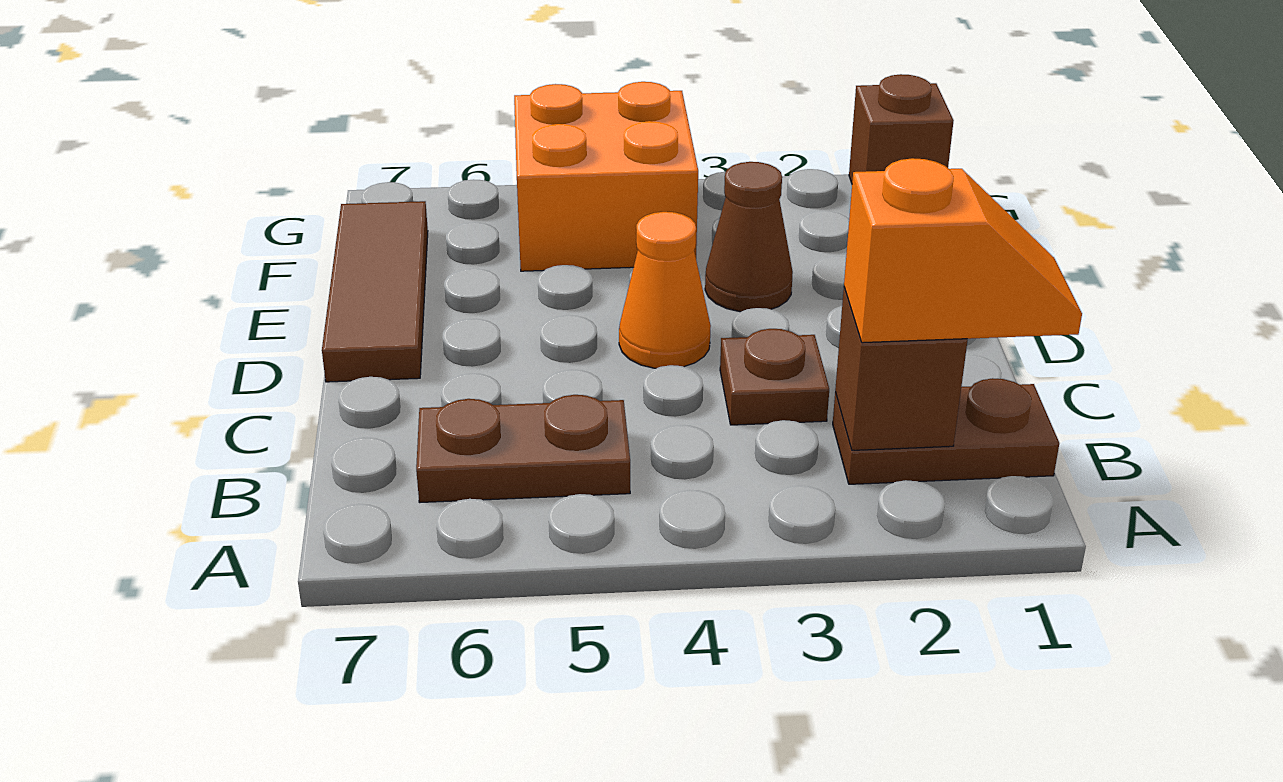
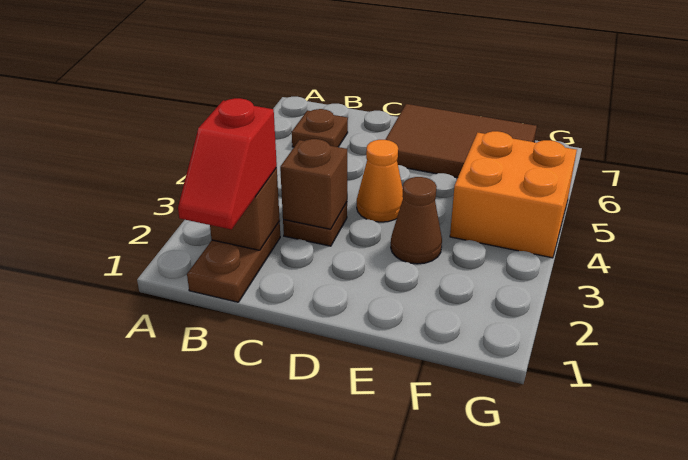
orange 1x2 slope [844,158,1082,343] -> red 1x2 slope [178,98,277,230]
brown 1x2 plate [416,395,630,503] -> brown 1x1 plate [292,109,348,147]
brown 1x3 tile [322,201,428,382] -> brown 2x3 tile [385,104,537,178]
brown 1x1 brick [849,74,954,183] -> brown 1x1 brick moved to [280,139,347,229]

